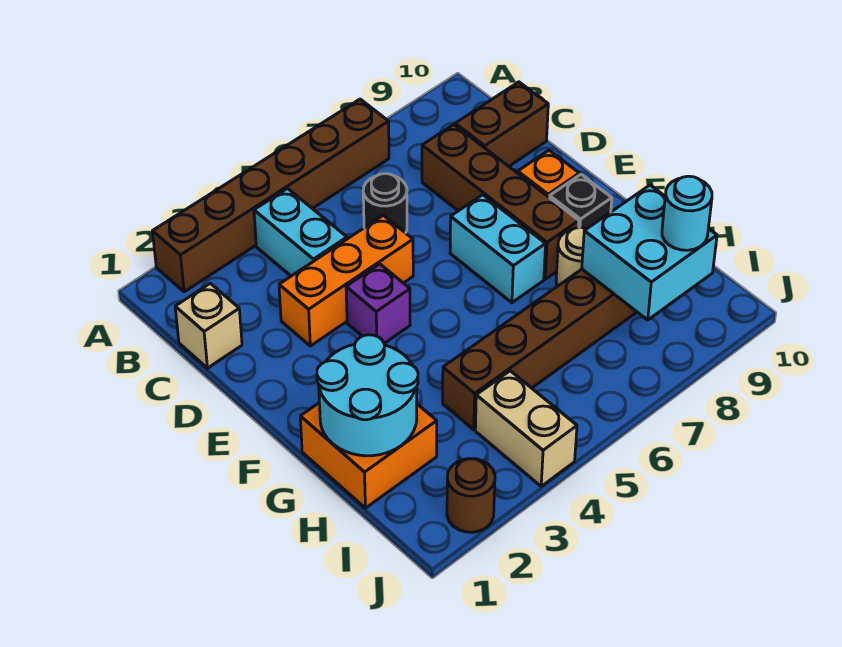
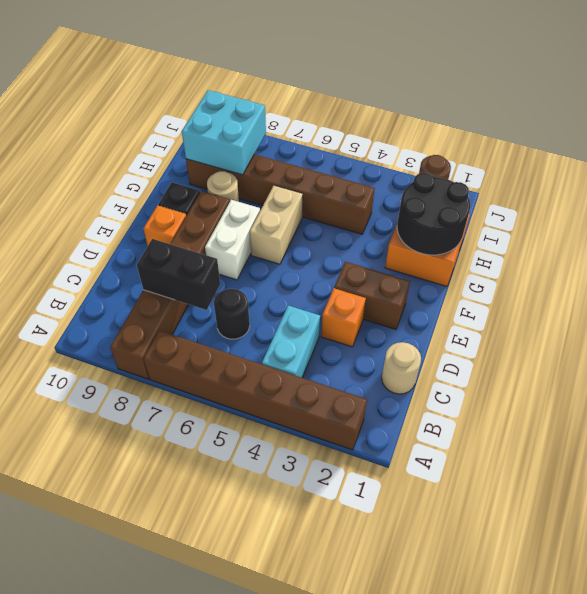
tan 1x1 brick [175,283,242,368] -> tan 1x1 round brick [382,342,421,394]
none -> black 1x2 brick [137,239,220,310]
brown 1x4 brick [422,124,579,279] -> brown 1x6 brick [110,191,230,379]
brown 1x2 brick [455,82,548,166] -> brown 1x2 brick moved to [334,262,410,329]
orange 1x3 brick [279,215,413,346] -> orange 1x1 brick [321,288,366,347]
purple 1x1 brick [346,264,410,343] -> none
cyan 1x2 brick [450,195,546,303] -> white 1x2 brick [205,200,260,280]
cyan 2x2 round brick [317,335,418,456] -> black 2x2 round brick [397,173,470,255]
tan 1x2 brick [475,371,577,486] -> tan 1x2 brick moved to [250,185,303,264]
cyan 1x1 round brick [662,176,712,250] -> none

